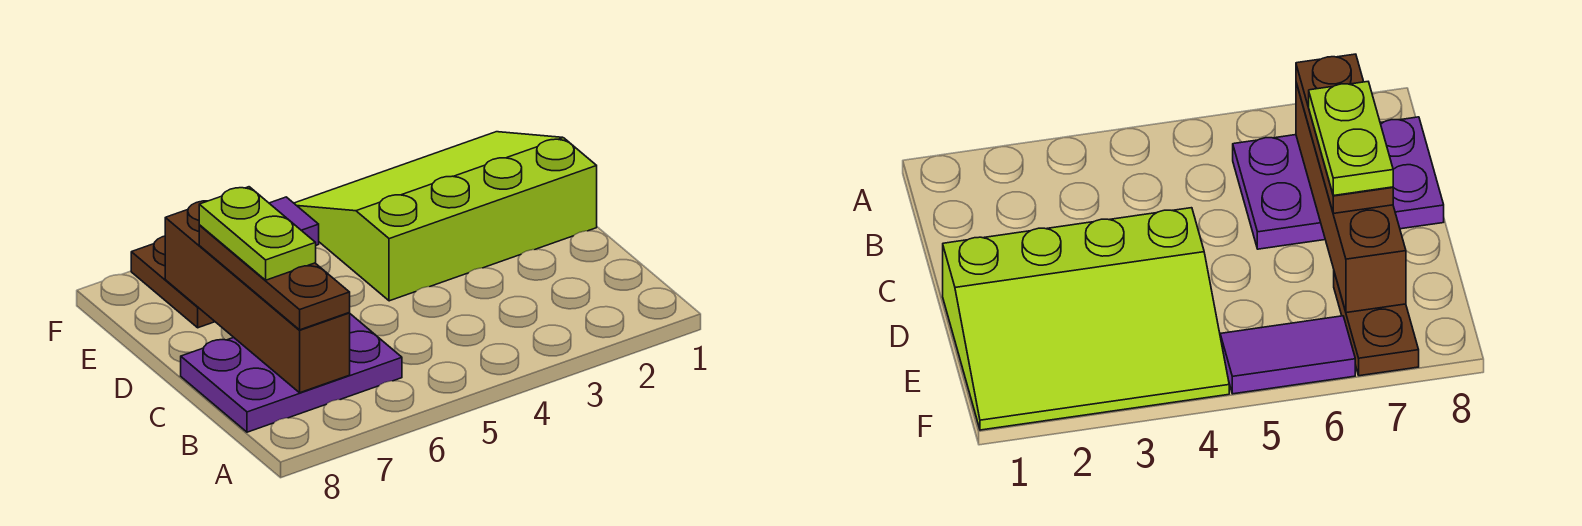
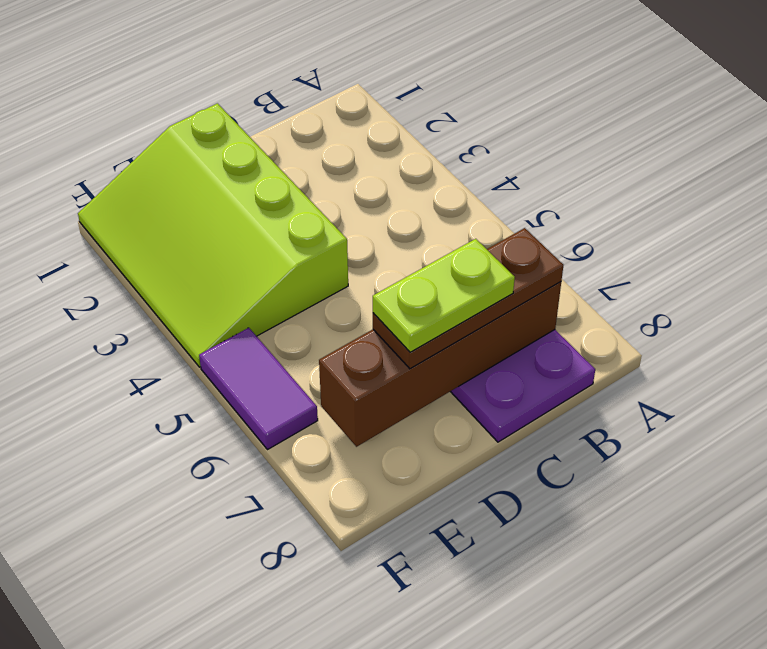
brown 1x2 plate [131,236,215,328] -> none

